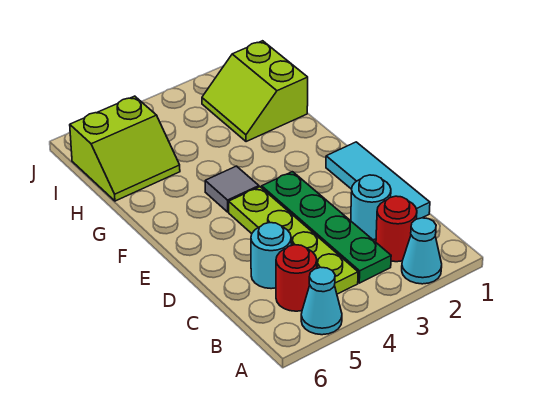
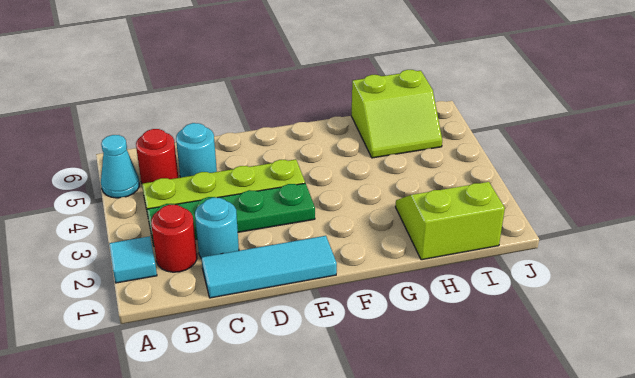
cyan 1x1 cone [402,218,442,284] -> cyan 1x1 tile [109,236,157,283]
grey 1x1 tile [205,166,259,212] -> none
lime 2x2 slope [70,96,180,201] -> lime 2x2 slope turned to [351,70,442,158]

